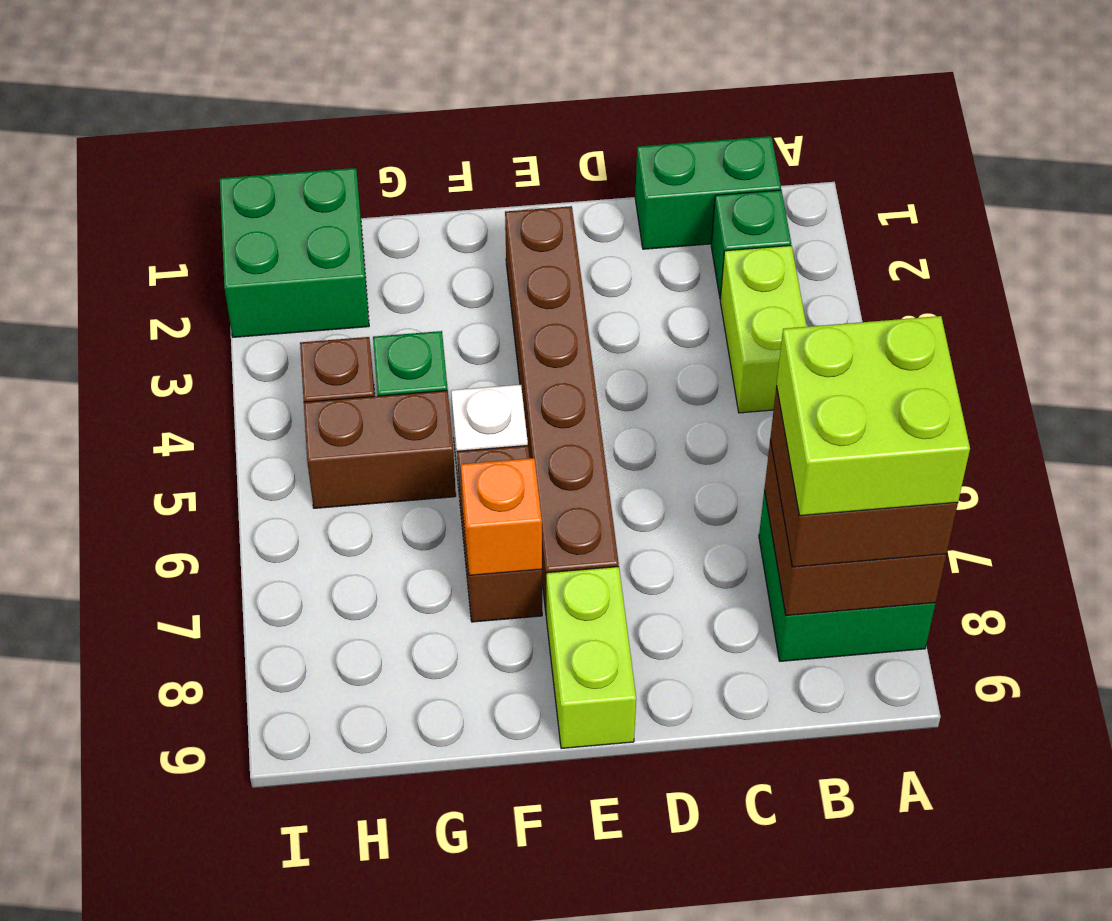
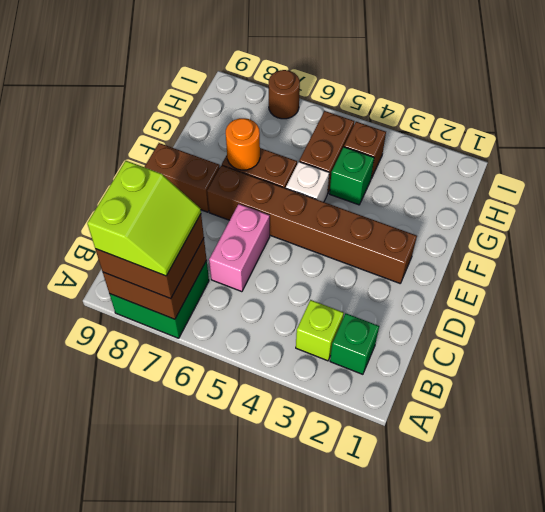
lime 2x2 brick [777,316,970,516] -> lime 2x2 slope [87,161,201,276]
green 1x2 brick [635,136,781,249] -> none
lime 1x2 brick [720,245,807,413] -> lime 1x1 brick [296,300,344,361]
none -> pink 1x2 brick [209,204,270,292]
lime 1x2 brick [546,567,636,749] -> brown 1x2 brick [145,143,220,212]
orange 1x1 brick [461,458,542,575] -> orange 1x1 round brick [226,118,260,170]
green 2x2 brick [220,168,369,337] -> none
none -> brown 1x1 round brick [269,70,300,119]

